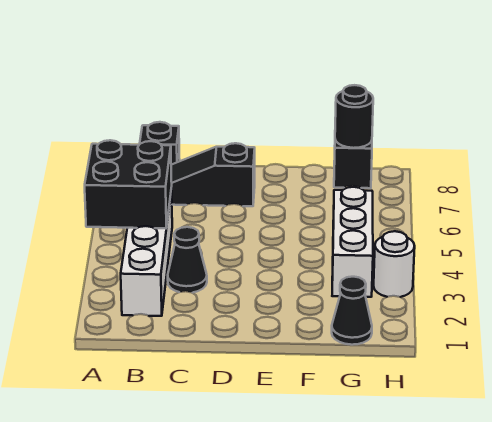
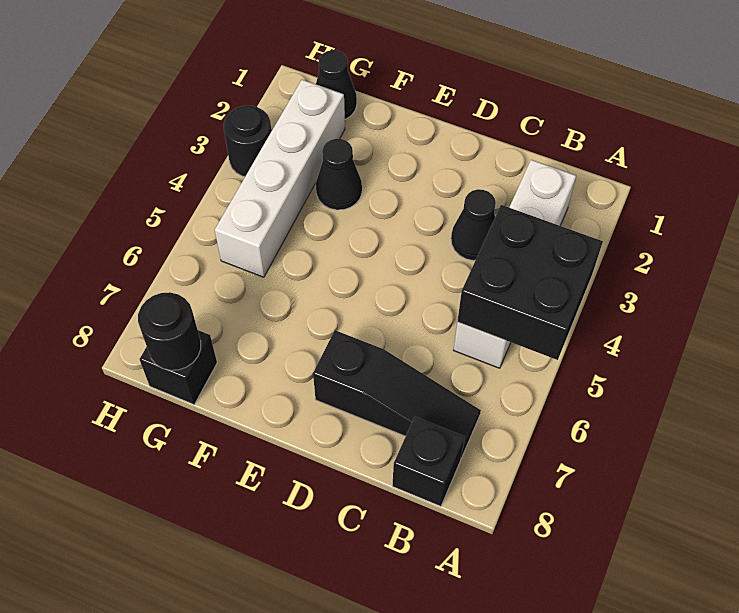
none -> black 1x1 cone [316,139,362,210]
white 1x3 brick [332,187,373,297] -> white 1x4 brick [215,80,345,277]
white 1x1 round brick [374,231,415,297] -> black 1x1 round brick [224,106,272,177]

